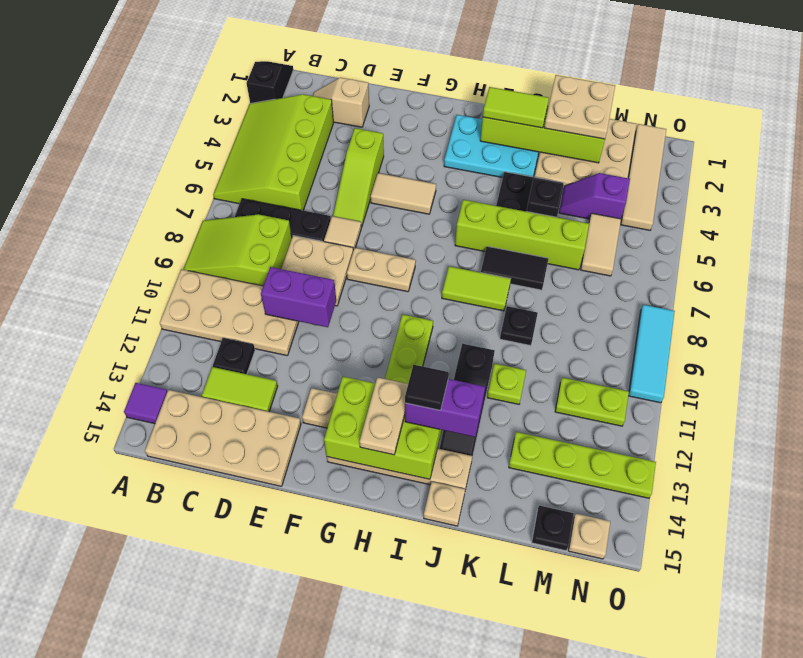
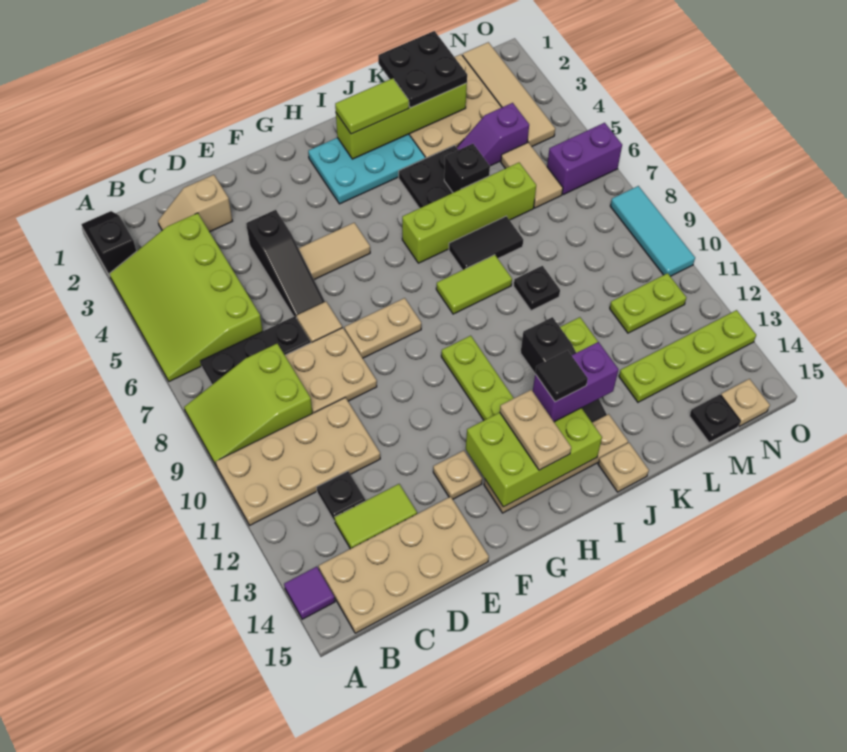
purple 1x2 brick [261,267,336,327] -> purple 1x2 brick moved to [547,123,622,195]
lime 1x3 slope [333,128,384,227] -> black 1x3 slope [246,210,325,318]
tan 2x2 plate [544,75,615,139] -> black 2x2 plate [378,31,467,108]

